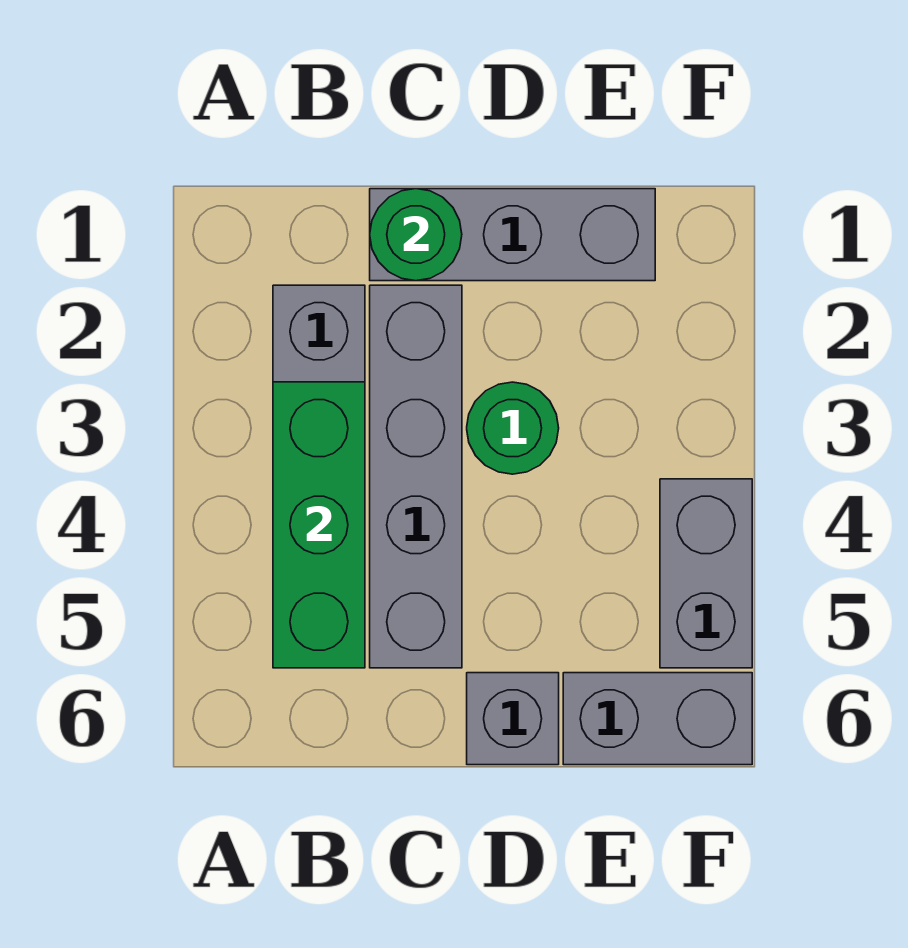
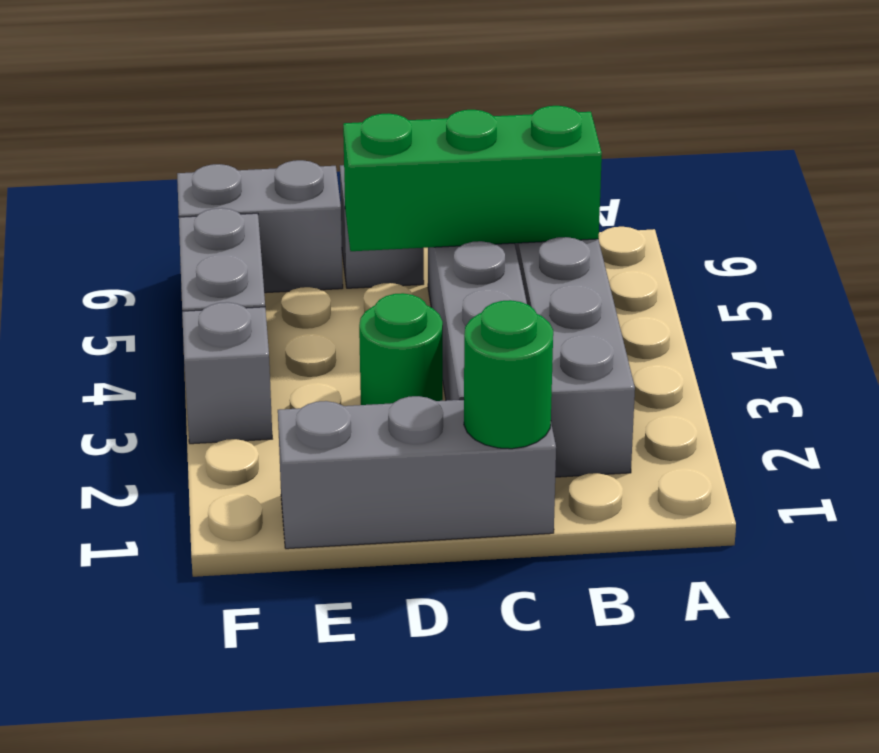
green 1x3 brick [273,382,365,668] -> green 1x3 brick turned to [343,106,602,251]
none -> grey 1x1 brick [182,302,272,444]

